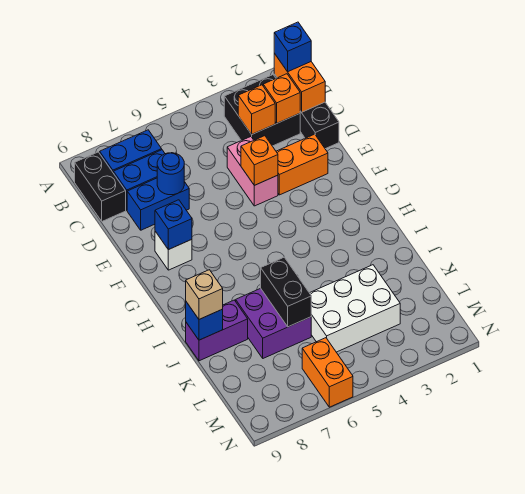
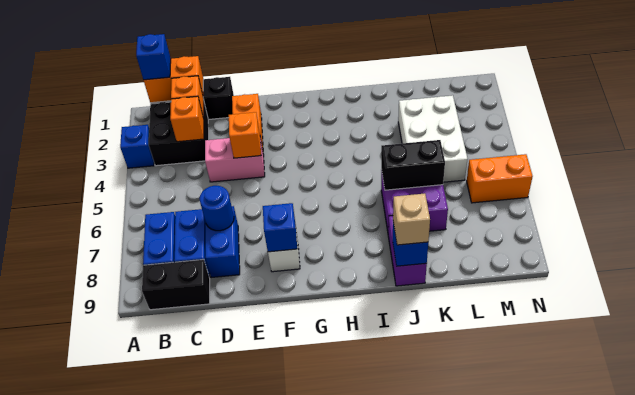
none -> blue 1x1 brick [120,125,154,168]

